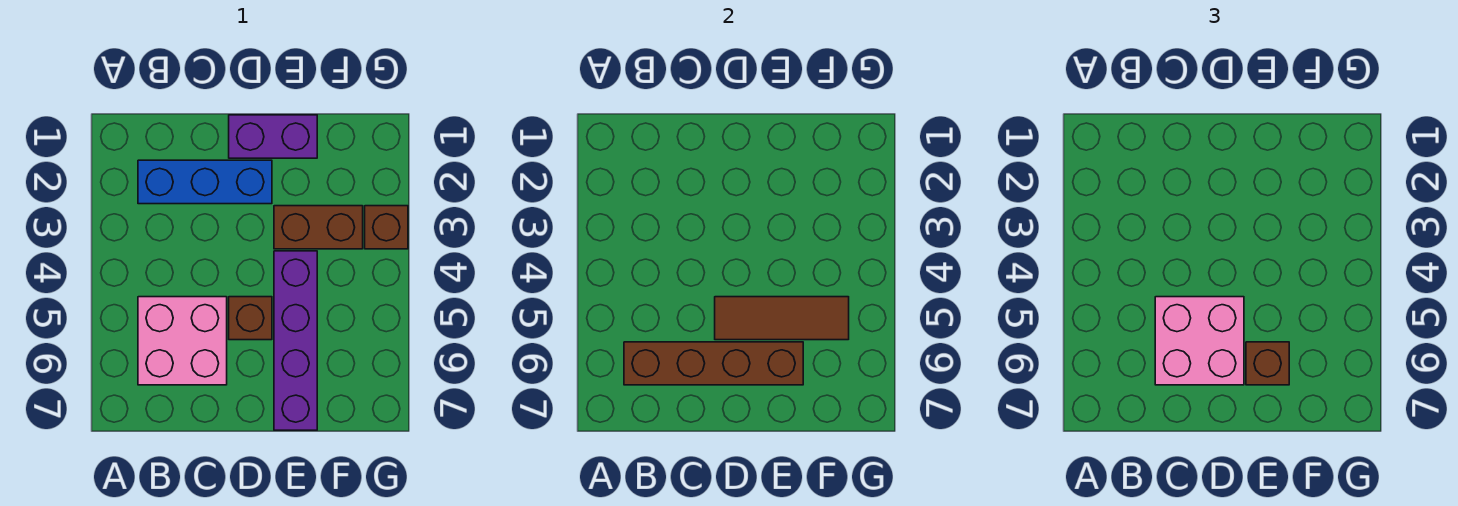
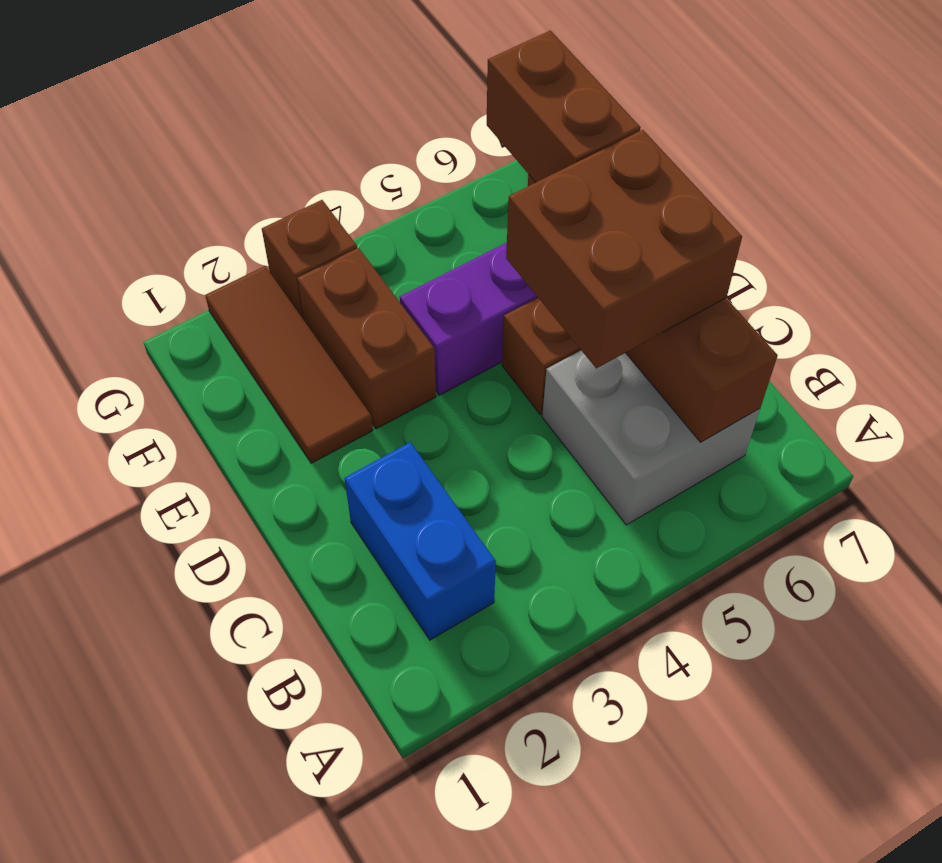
blue 1x3 brick [138,160,272,204] -> blue 1x2 brick [345,442,496,640]
pink 2x2 brick [138,297,227,385] -> grey 2x2 brick [542,350,760,525]
pink 2x2 brick [1155,297,1244,385] -> brown 2x2 brick [506,130,742,368]
purple 1x2 brick [229,115,317,158] -> none
brown 1x3 tile [715,297,849,340] -> brown 1x3 tile moved to [205,266,373,463]
brown 1x1 brick [1246,342,1289,385] -> brown 1x2 brick [487,30,641,182]

